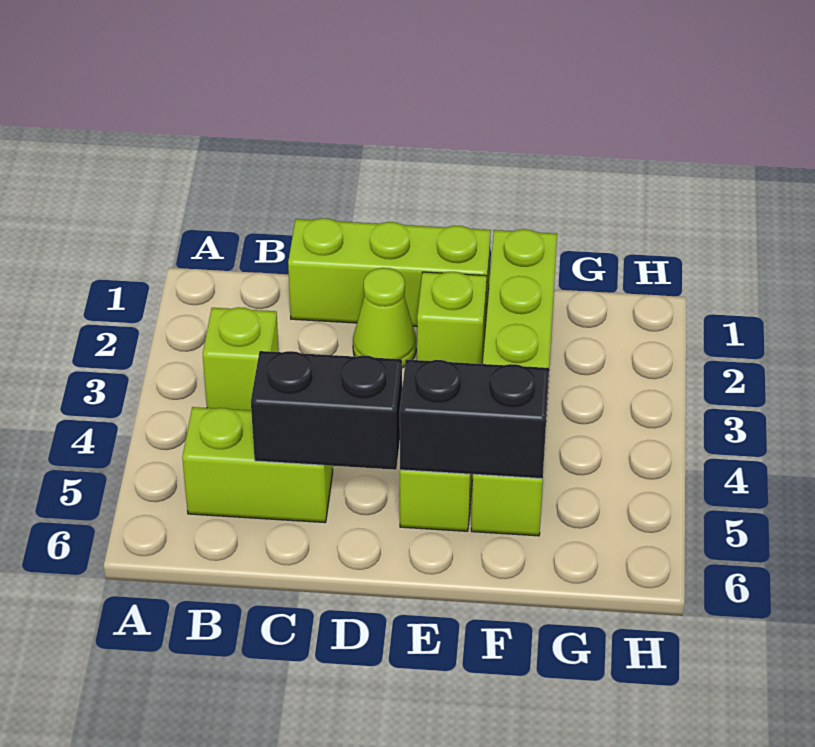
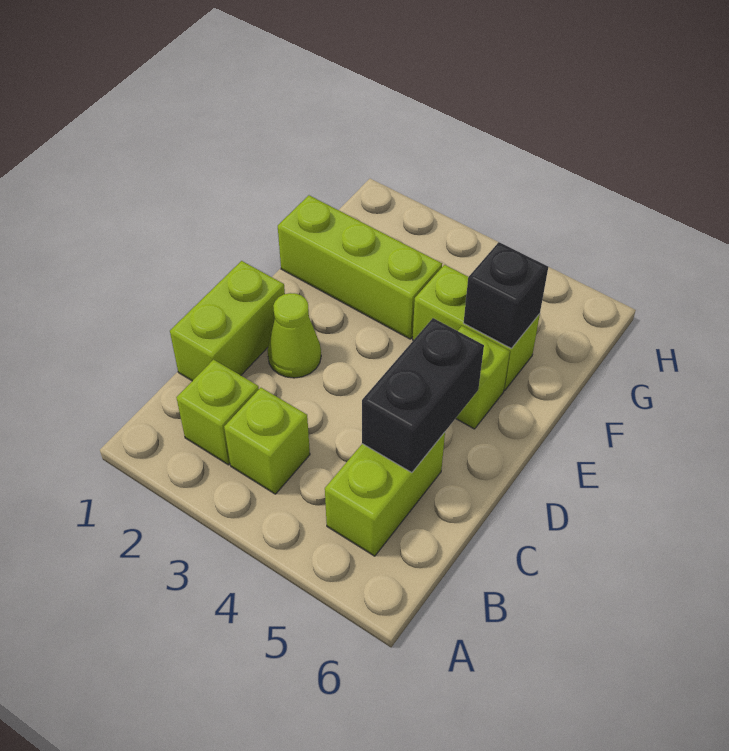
lime 1x3 brick [288,218,491,326] -> lime 1x2 brick [170,261,285,381]
lime 1x1 brick [417,272,487,364] -> lime 1x1 brick moved to [176,359,259,465]
black 1x2 brick [400,360,549,479] -> black 1x1 brick [464,242,548,348]

